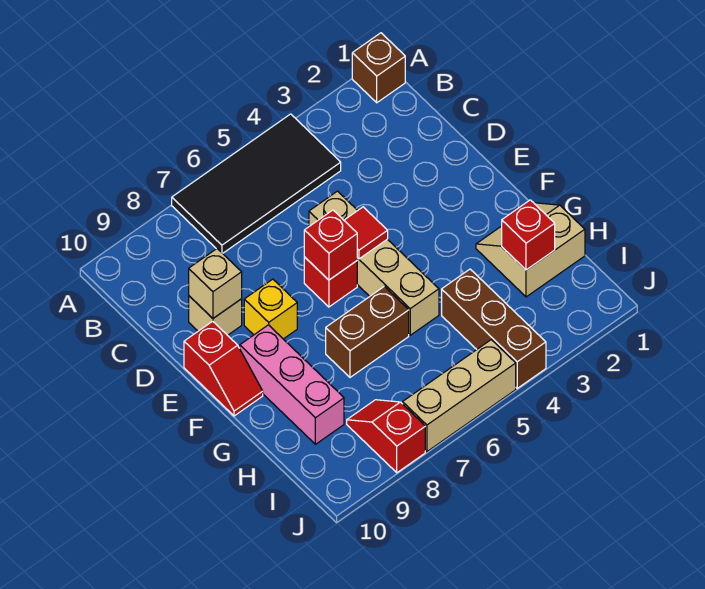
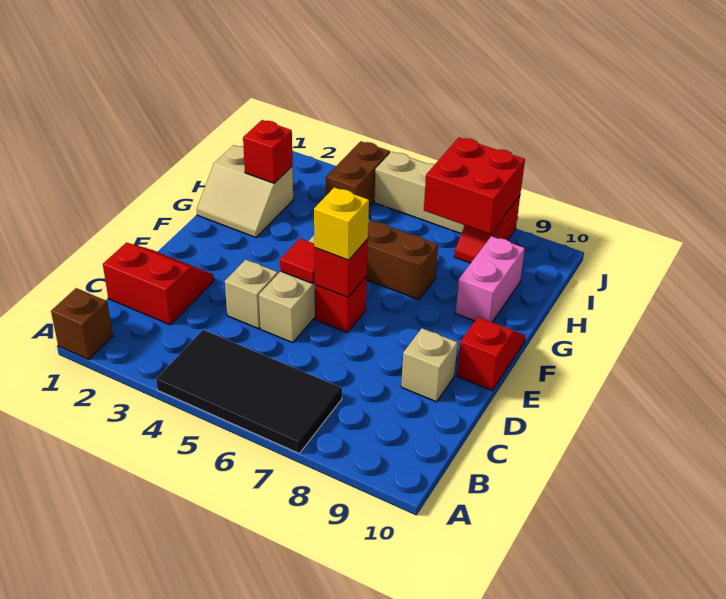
none -> red 2x2 slope [103,243,214,325]
tan 1x1 brick [189,249,242,318] -> tan 1x1 brick moved to [225,260,278,329]
yellow 1x1 brick [244,279,297,339] -> yellow 1x1 brick moved to [314,187,369,260]
pink 1x3 brick [240,325,344,444] -> pink 1x2 brick [456,236,525,322]
brown 1x3 brick [442,269,546,388] -> brown 1x2 brick [326,141,390,206]
none -> red 2x2 brick [424,137,525,234]

